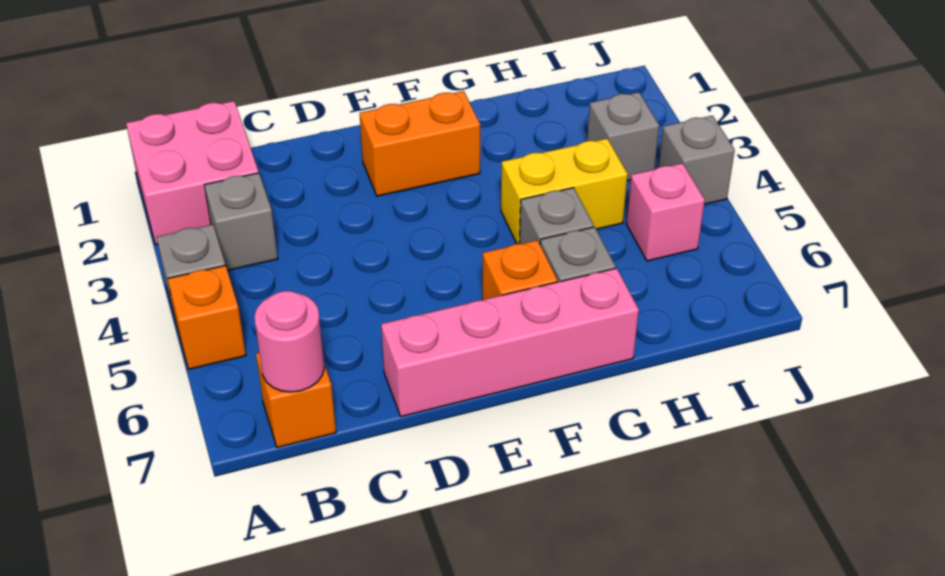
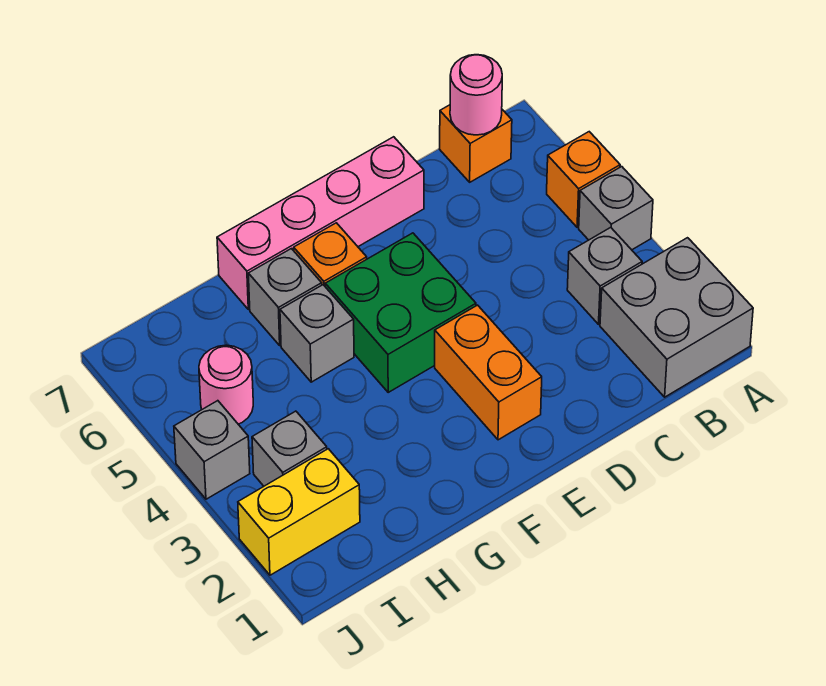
pink 2x2 brick [126,101,259,244] -> grey 2x2 brick [600,238,753,397]
orange 1x2 brick [360,91,480,196] -> orange 1x2 brick turned to [435,305,542,440]
none -> green 2x2 brick [325,233,476,392]
yellow 1x2 brick [501,139,628,244] -> yellow 1x2 brick moved to [238,449,360,575]
pink 1x1 brick [627,163,705,261] -> pink 1x1 round brick [199,345,253,424]

